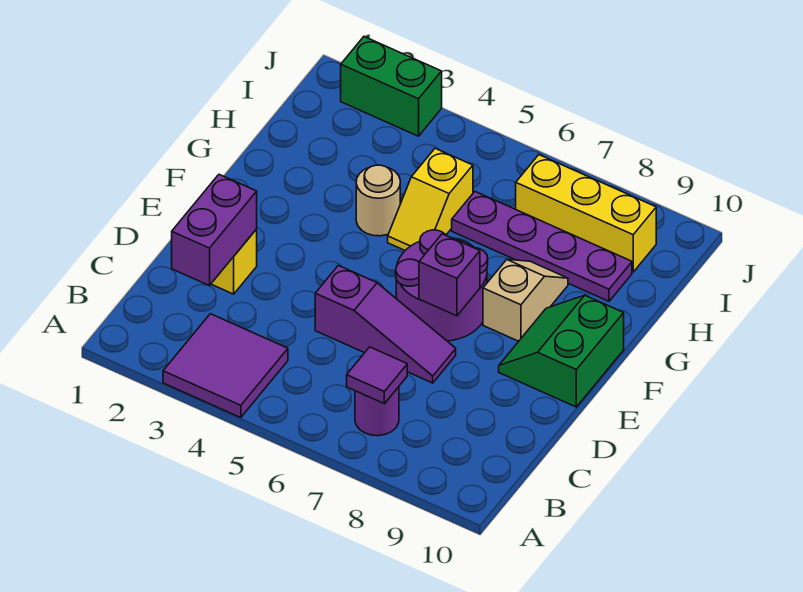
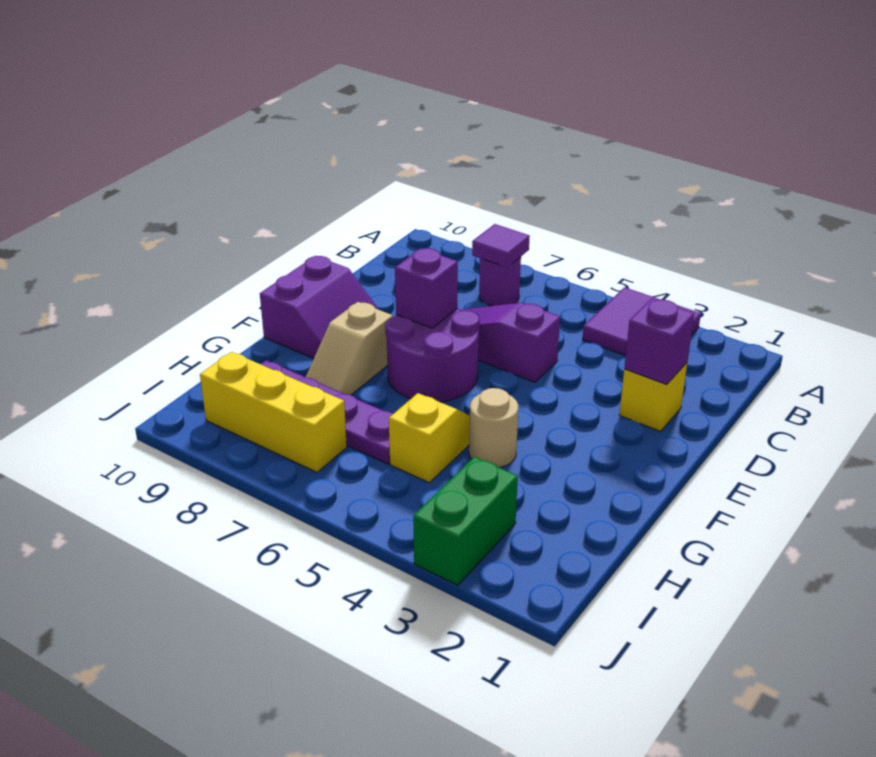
purple 1x2 brick [172,174,257,286] -> purple 1x1 brick [624,299,694,384]
green 2x2 slope [499,295,624,407] -> purple 2x2 slope [260,256,379,358]
green 1x2 brick [341,37,442,136] -> green 1x2 brick turned to [413,457,518,585]

